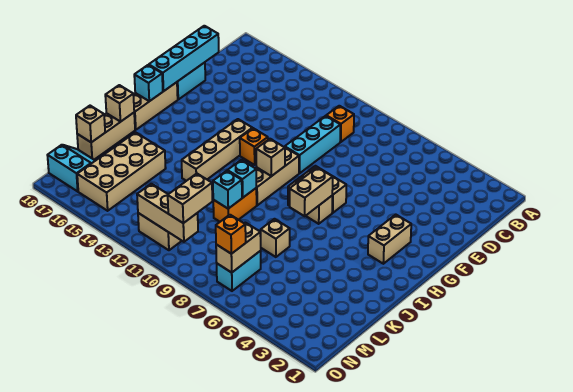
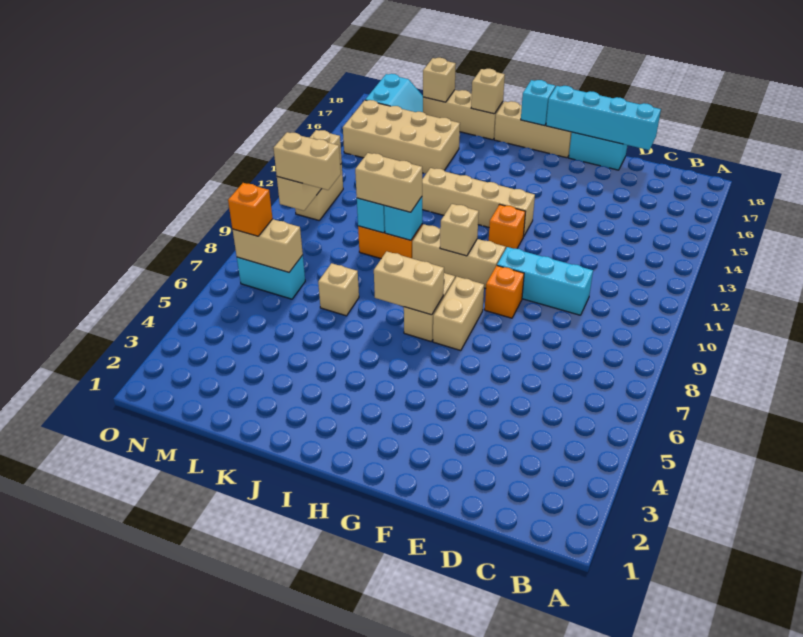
orange 1x1 brick [326,106,354,142] -> orange 1x1 brick moved to [485,266,524,318]
tan 1x2 brick [368,215,411,264] -> tan 1x2 brick moved to [355,153,422,212]

